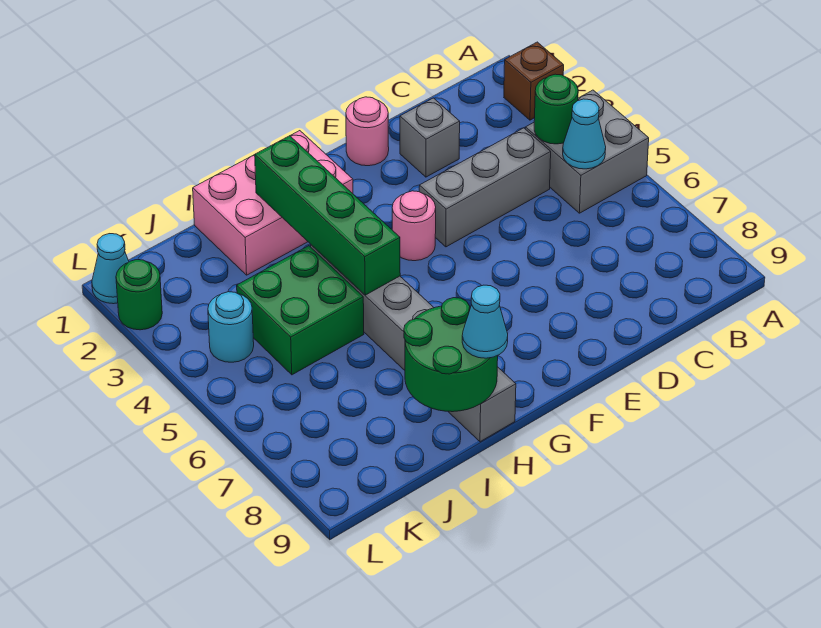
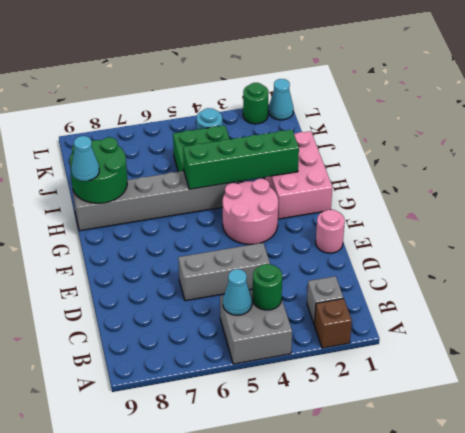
grey 1x3 brick [419,128,551,247] -> grey 1x3 brick turned to [178,243,270,301]
grey 1x1 brick [400,98,460,177] -> grey 1x1 brick moved to [307,276,344,325]
pink 1x1 round brick [392,191,436,261] -> pink 2x2 round brick [223,179,278,244]

